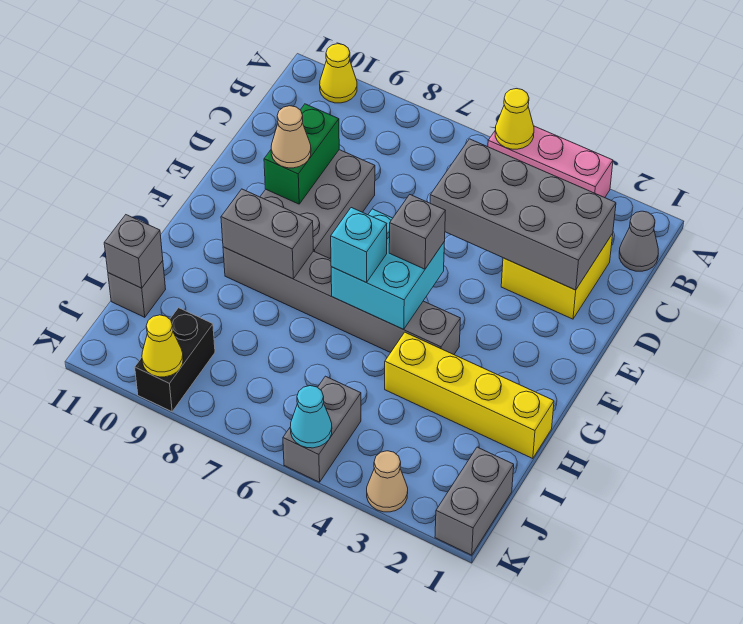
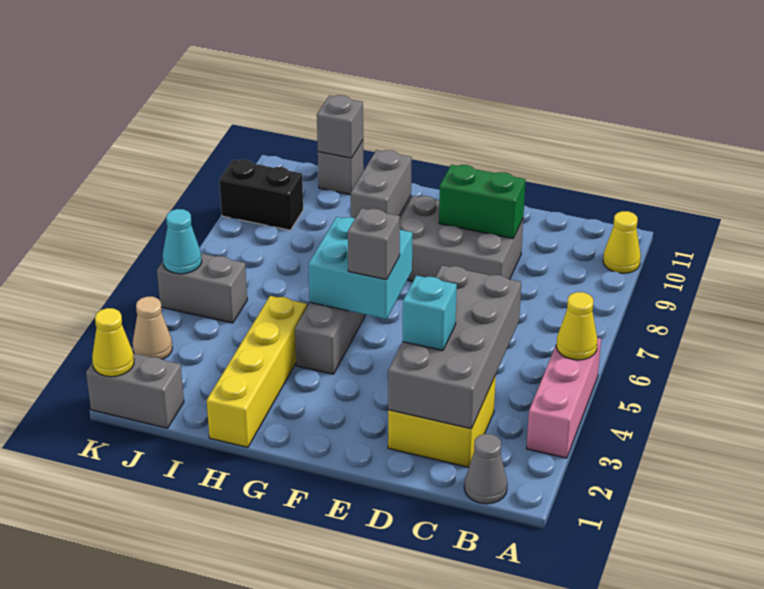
tan 1x1 cone [271,106,311,168] -> none
cyan 1x1 brick [331,208,387,283] -> cyan 1x1 brick moved to [403,275,457,351]
yellow 1x1 cone [142,315,183,377] -> yellow 1x1 cone moved to [92,308,134,377]

